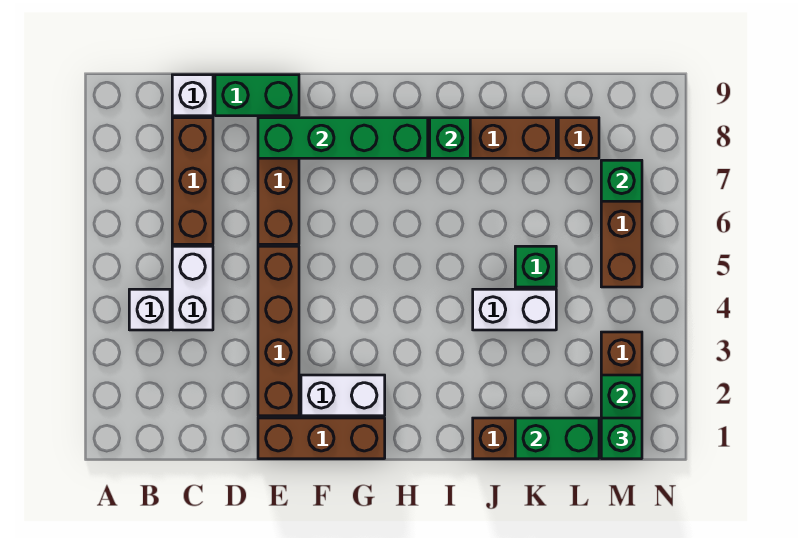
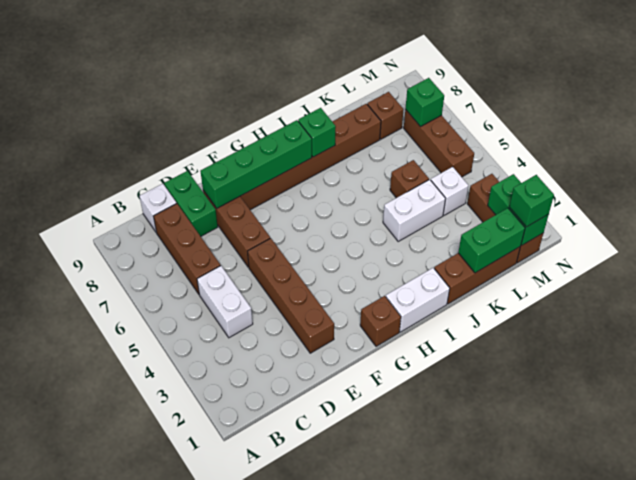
white 1x1 brick [129,289,170,330] -> white 1x1 brick moved to [431,167,468,215]
green 1x2 brick [215,75,299,116] -> green 1x2 brick turned to [164,171,218,236]
brown 1x3 brick [258,418,385,459] -> brown 1x1 brick [360,296,401,347]
white 1x2 brick [301,375,385,416] -> white 1x2 brick moved to [386,268,450,332]
green 1x1 brick [515,246,556,287] -> brown 1x1 brick [390,160,429,198]

